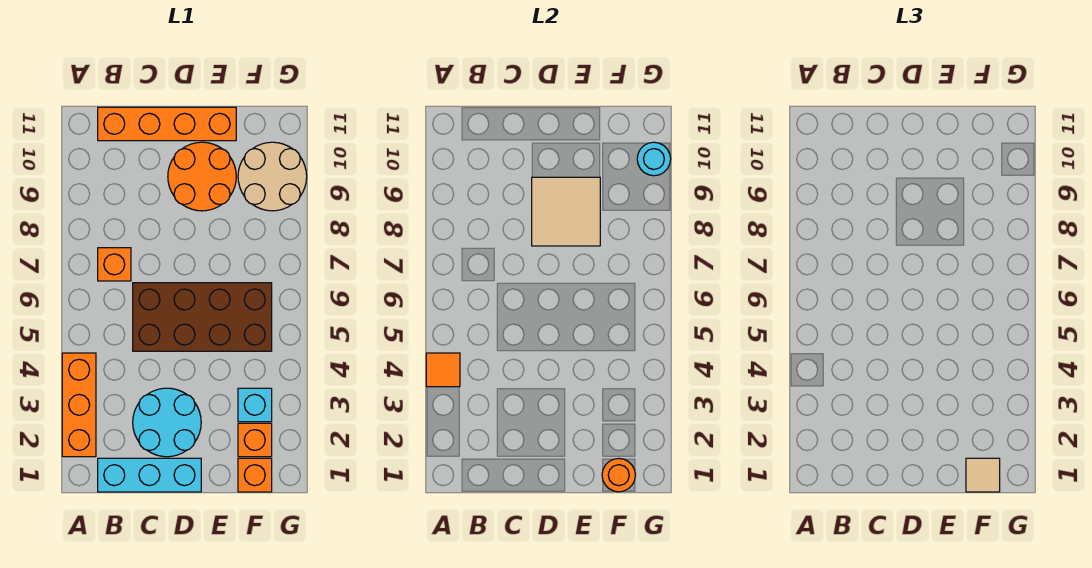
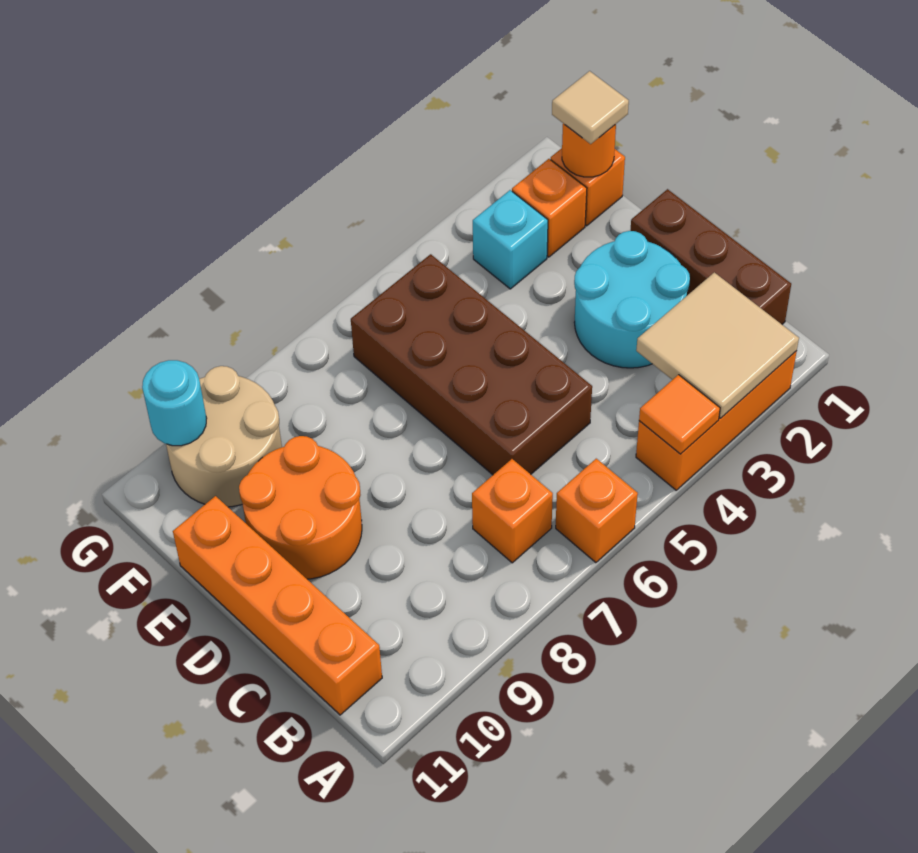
none -> orange 1x1 brick [556,459,638,563]
cyan 1x3 brick [98,458,201,492] -> brown 1x3 brick [630,189,791,324]
tan 2x2 tile [532,177,600,246] -> tan 2x2 tile moved to [636,272,799,418]

